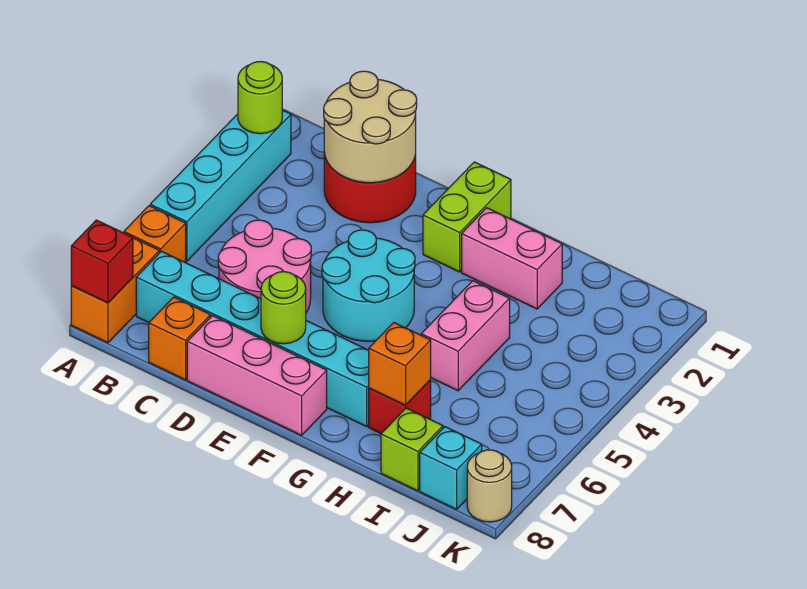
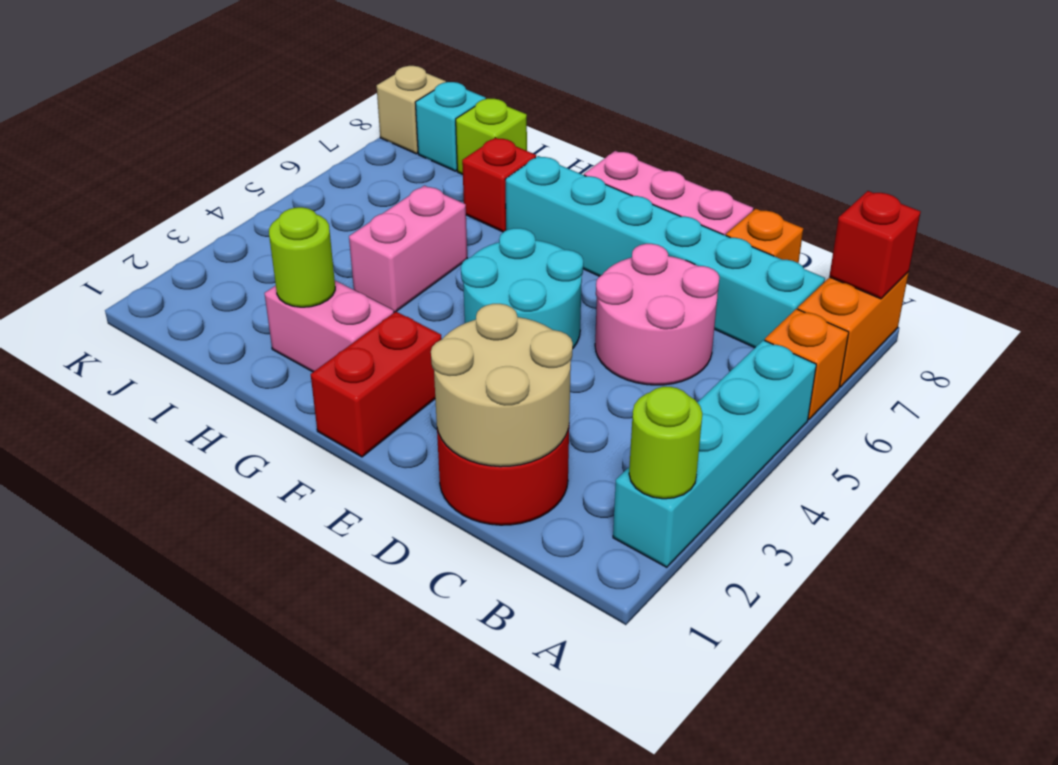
lime 1x1 round brick [261,272,306,344] -> lime 1x1 round brick moved to [269,207,335,307]
lime 1x2 brick [423,162,511,272] -> red 1x2 brick [311,312,442,457]
orange 1x1 brick [369,323,431,405] -> none
tan 1x1 round brick [467,450,512,522] -> tan 1x1 brick [377,66,446,154]

